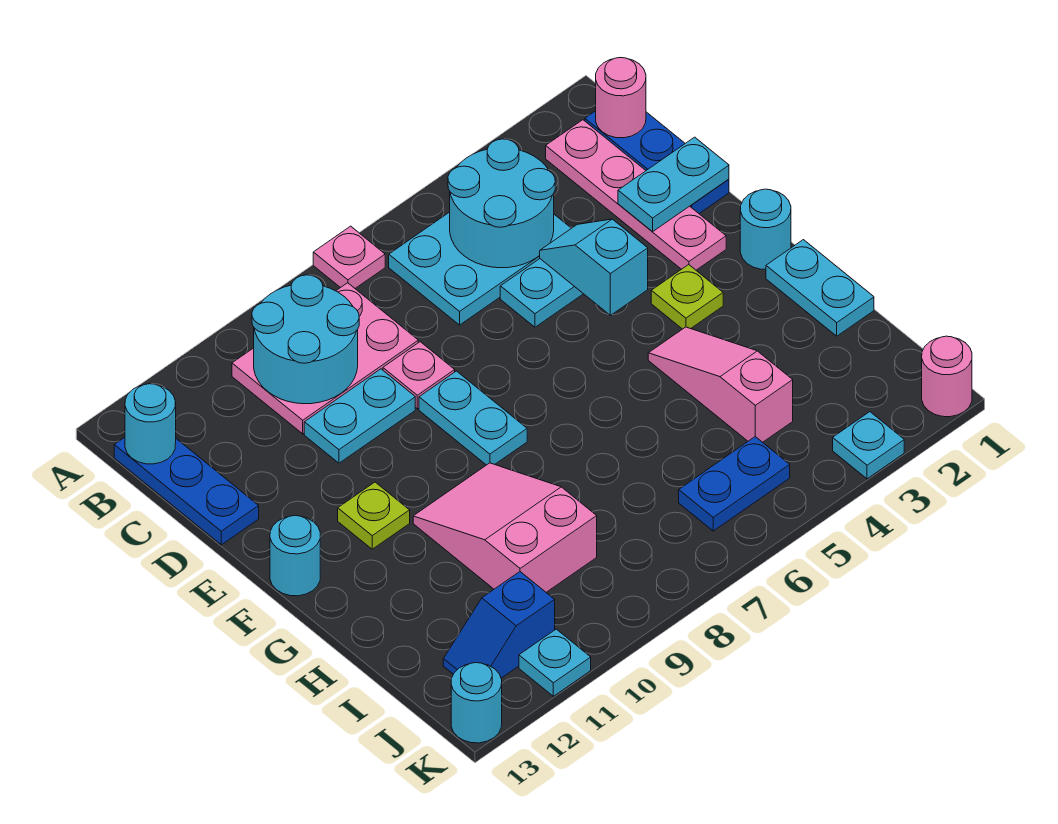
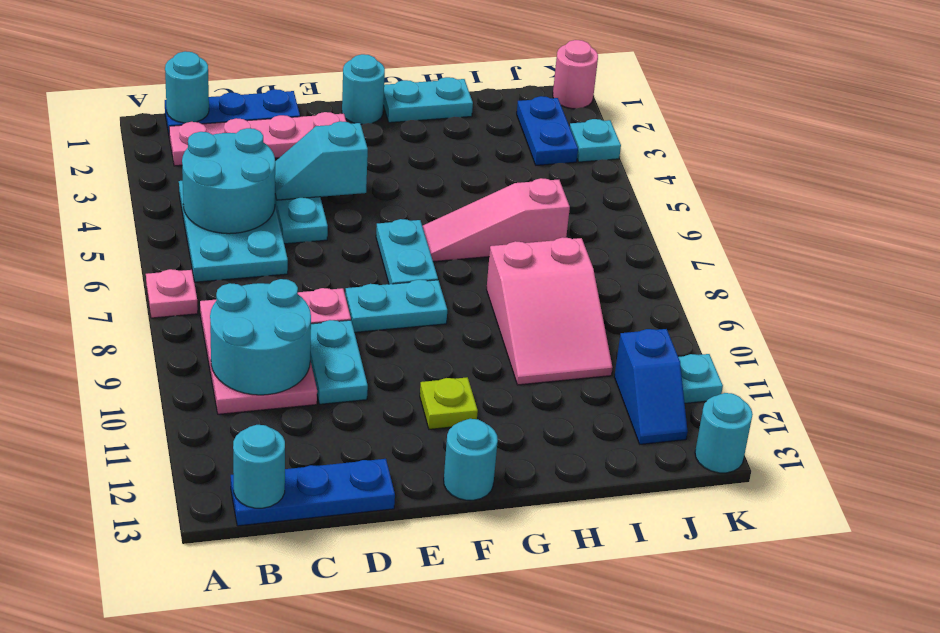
pink 1x1 round brick [596,58,646,138] -> cyan 1x1 round brick [165,51,209,123]
cyan 1x2 plate [618,137,729,231] -> cyan 1x2 plate moved to [376,219,438,284]
lime 1x1 plate [651,265,723,329] -> none
pink 1x3 slope [648,327,793,442] -> pink 1x3 slope moved to [422,178,570,262]
pink 2x3 slope [413,463,597,592] -> pink 2x3 slope turned to [486,237,612,385]
blue 1x2 plate [679,437,790,531] -> blue 1x2 plate moved to [517,96,578,165]

